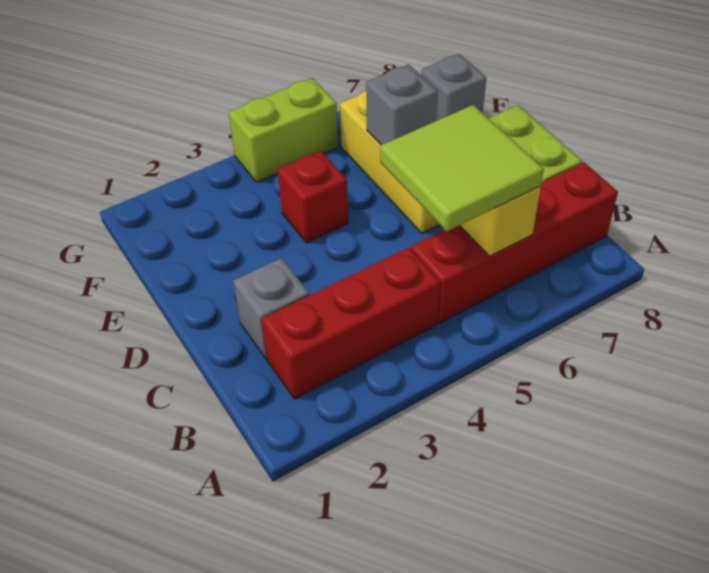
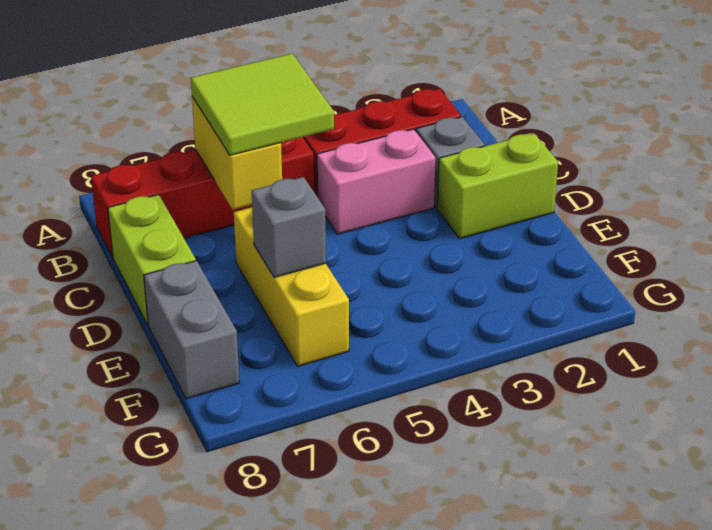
none -> pink 1x2 brick [317,129,435,234]
red 1x1 brick [278,151,348,243] -> none
grey 1x1 brick [422,54,486,121] -> grey 1x2 brick [144,261,239,399]
lime 1x2 brick [229,78,338,182] -> lime 1x2 brick moved to [437,133,558,239]

